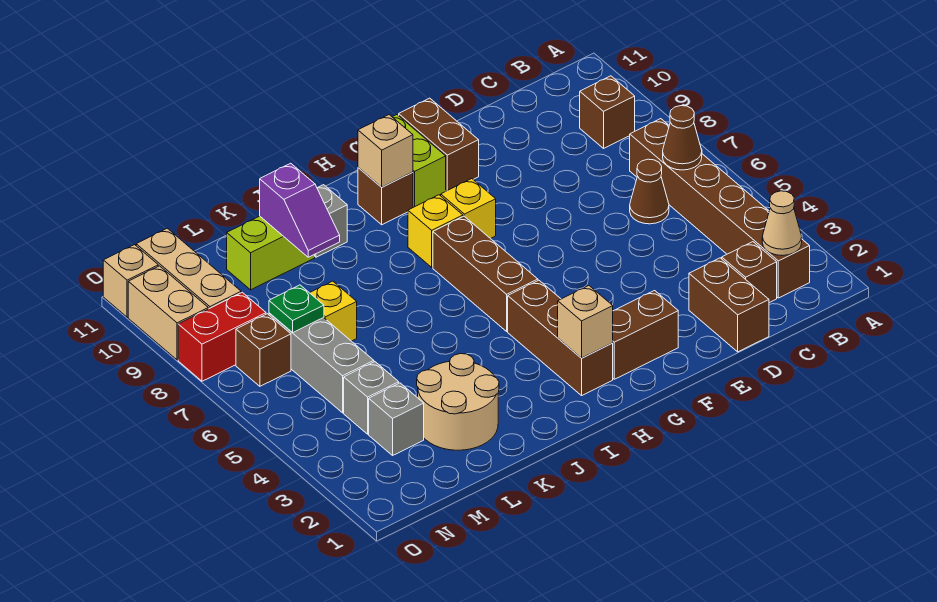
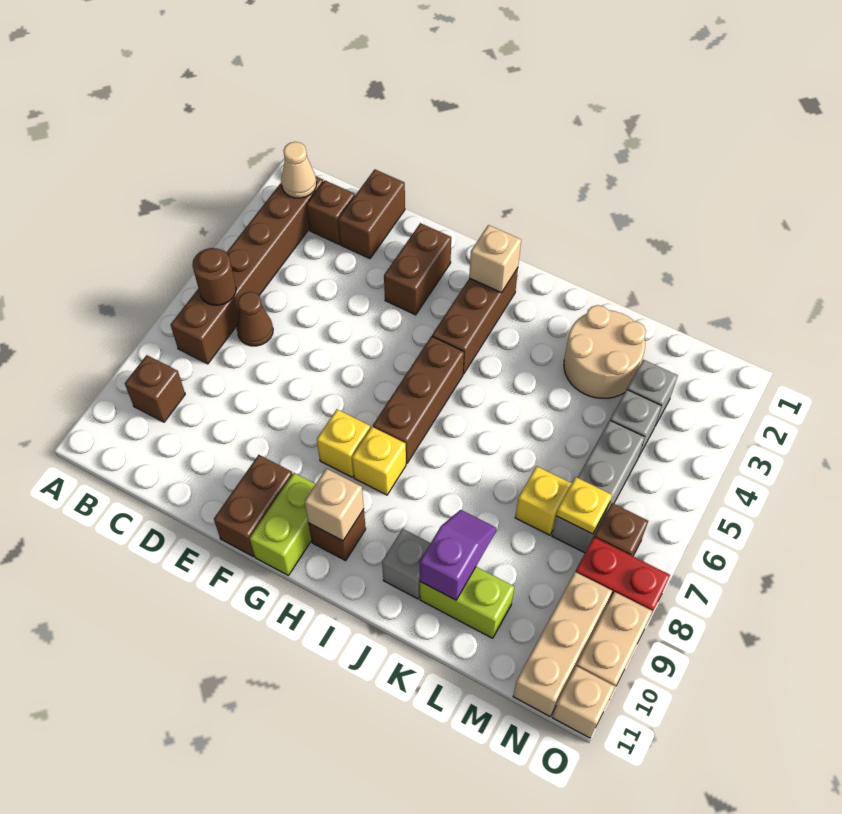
brown 1x1 cone [663,106,702,170] -> brown 1x1 round brick [192,248,236,305]
brown 1x2 brick [613,291,678,379] -> brown 1x2 brick turned to [384,223,451,315]
green 1x1 plate [269,285,324,333] -> yellow 1x1 plate [556,477,612,534]

